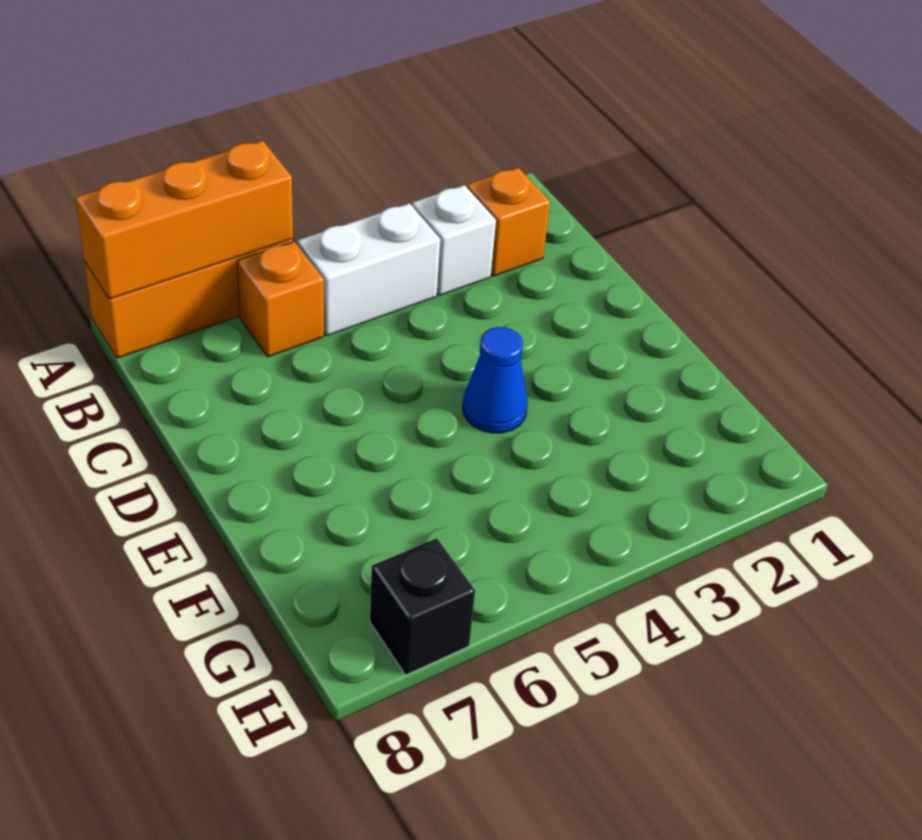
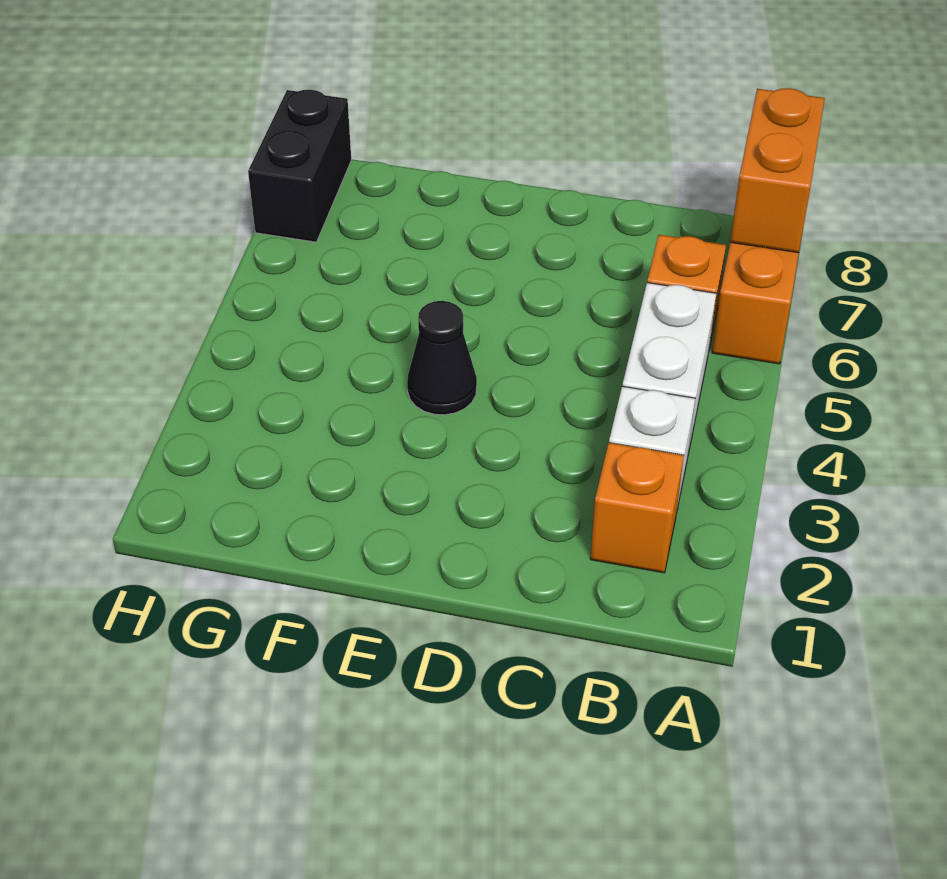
orange 1x3 brick [75,141,293,299] -> orange 1x2 brick [730,88,825,253]
blue 1x1 cone [463,327,528,433] -> black 1x1 cone [407,301,477,415]
black 1x1 brick [370,538,475,675] -> black 1x2 brick [248,90,351,242]

